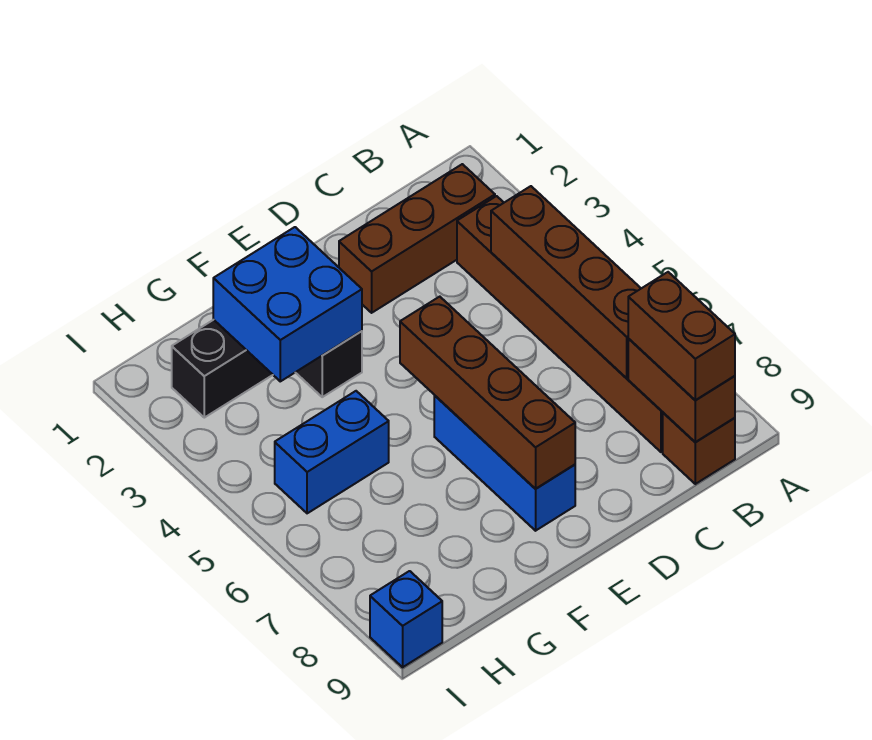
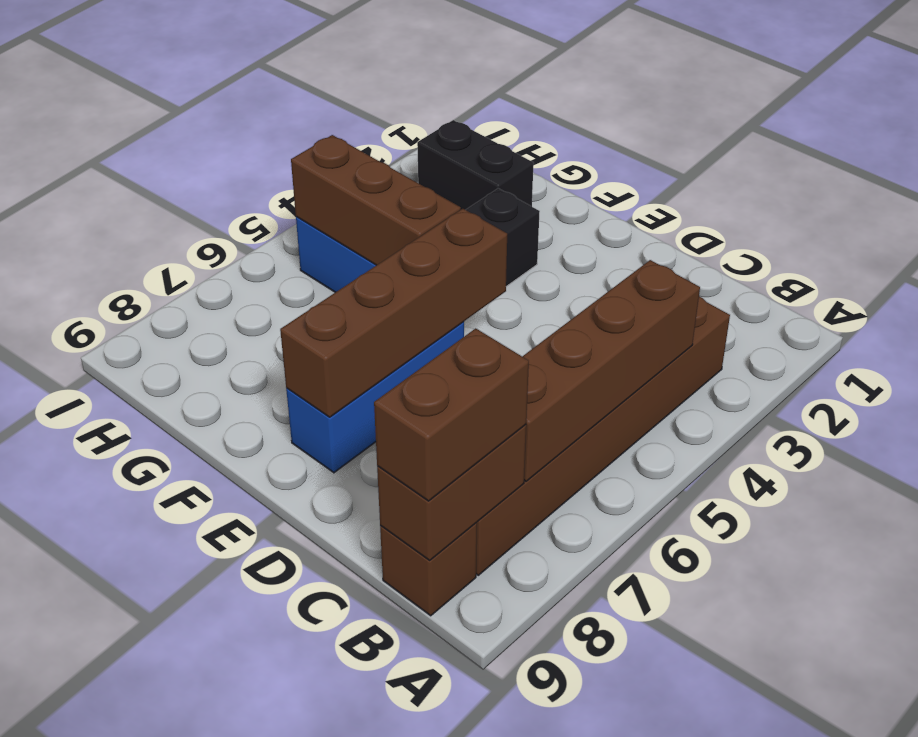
brown 1x3 brick [339,164,495,313] -> brown 1x3 brick moved to [291,135,461,265]
blue 2x2 brick [213,227,362,381] -> none
blue 1x1 brick [370,571,442,667] -> none

